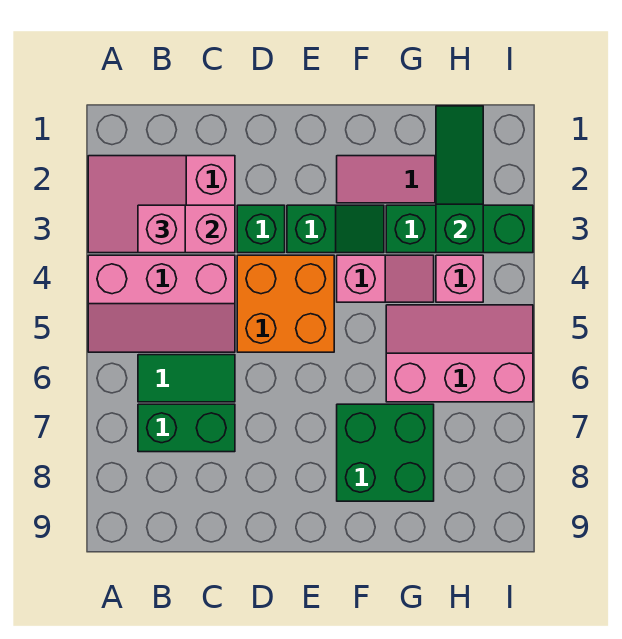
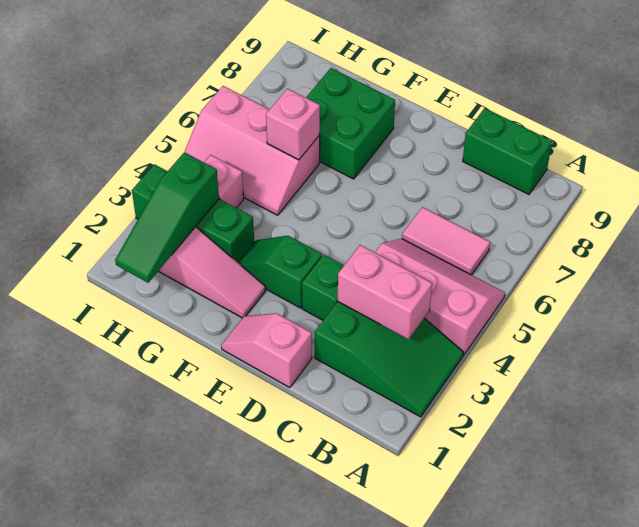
pink 2x3 slope [88,156,235,253] -> green 2x3 slope [315,302,463,417]
pink 1x1 brick [138,205,185,253] -> pink 1x1 brick moved to [266,89,320,160]
green 1x2 tile [138,355,235,402] -> pink 1x2 tile [402,207,490,275]
green 1x2 brick [138,404,235,452] -> green 1x2 brick moved to [463,108,552,194]
orange 2x2 brick [237,255,334,352] -> none
pink 1x2 slope [337,255,434,302] -> pink 1x2 slope moved to [221,313,312,388]

